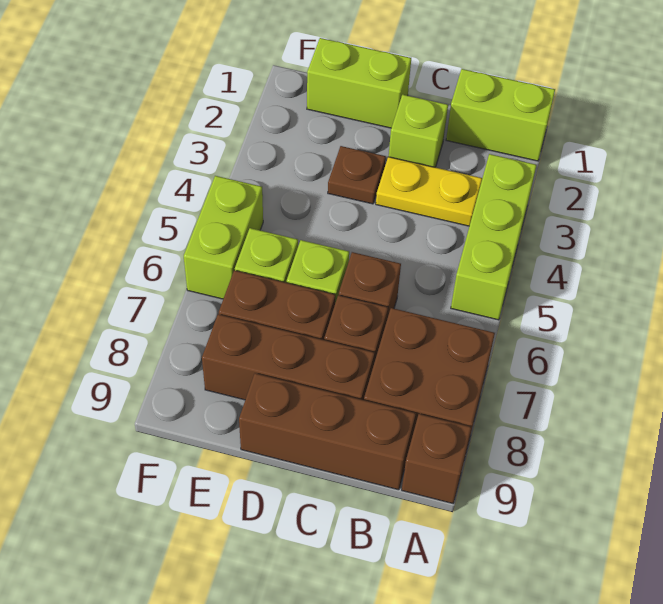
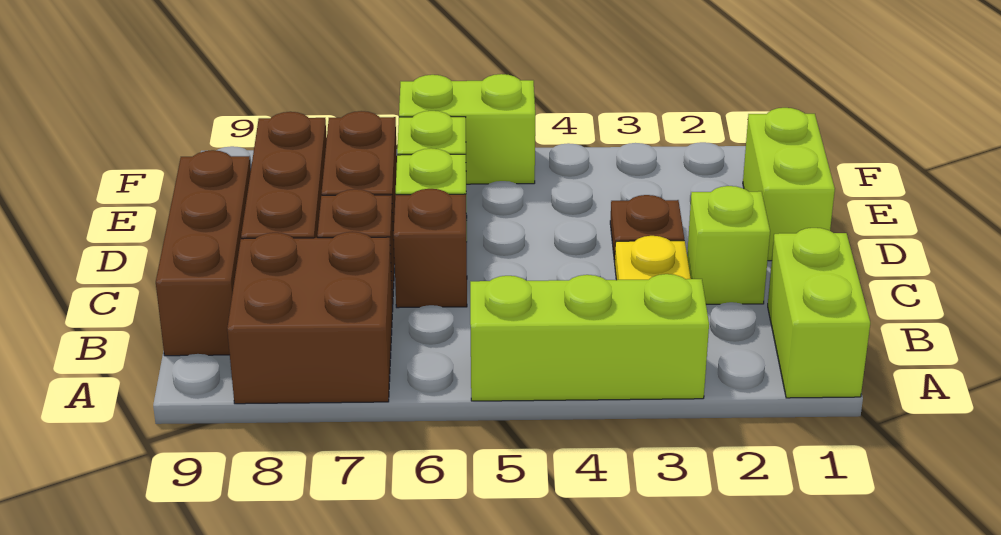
brown 1x1 brick [402,414,471,503] -> none

